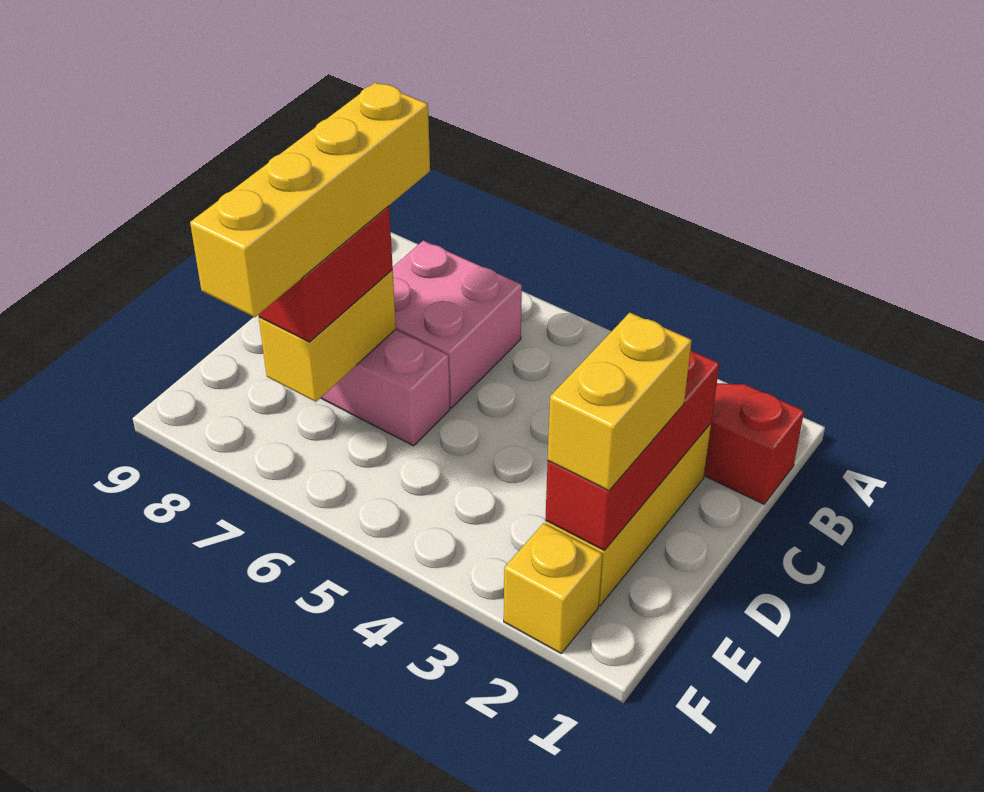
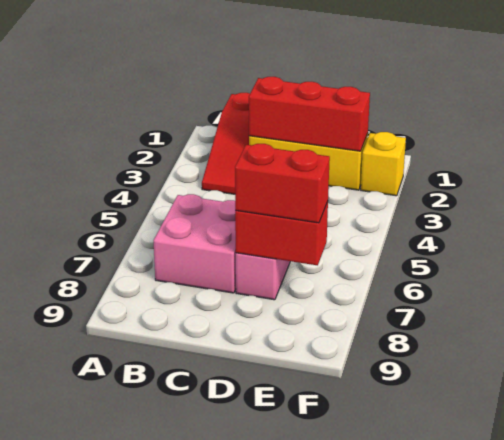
yellow 1x4 brick [190,82,430,317] -> none
yellow 1x2 brick [548,313,692,491] -> none
yellow 1x2 brick [259,270,396,402] -> red 1x2 brick [235,201,328,265]

